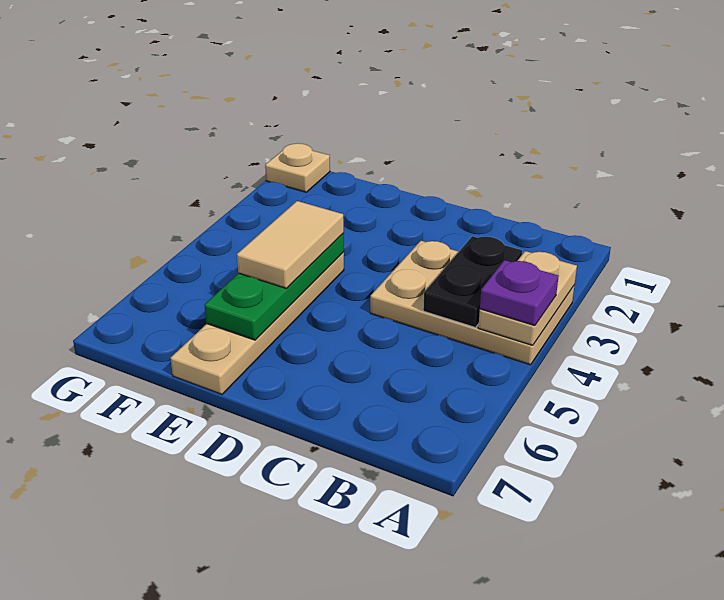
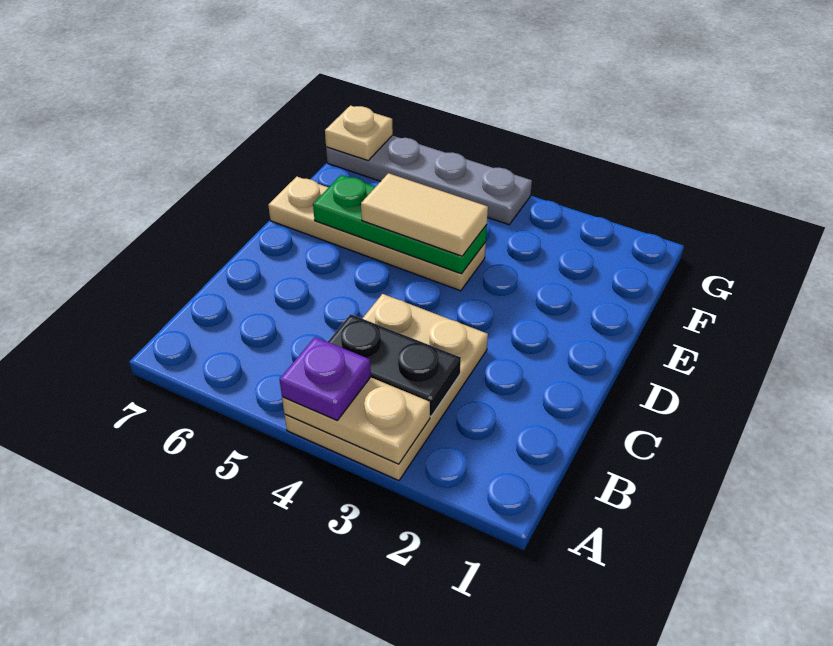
tan 1x1 plate [265,143,330,192] -> tan 1x1 plate moved to [325,106,393,160]
none -> grey 1x4 plate [326,136,532,225]

